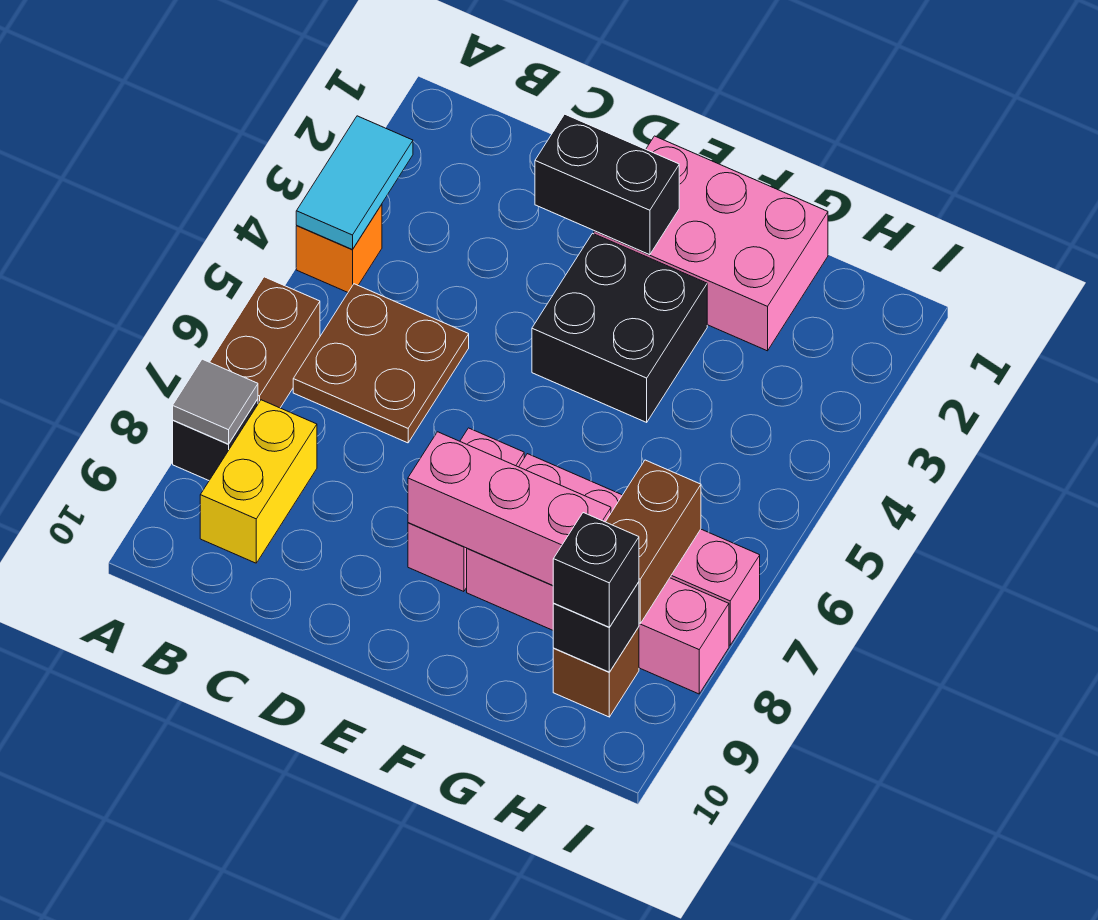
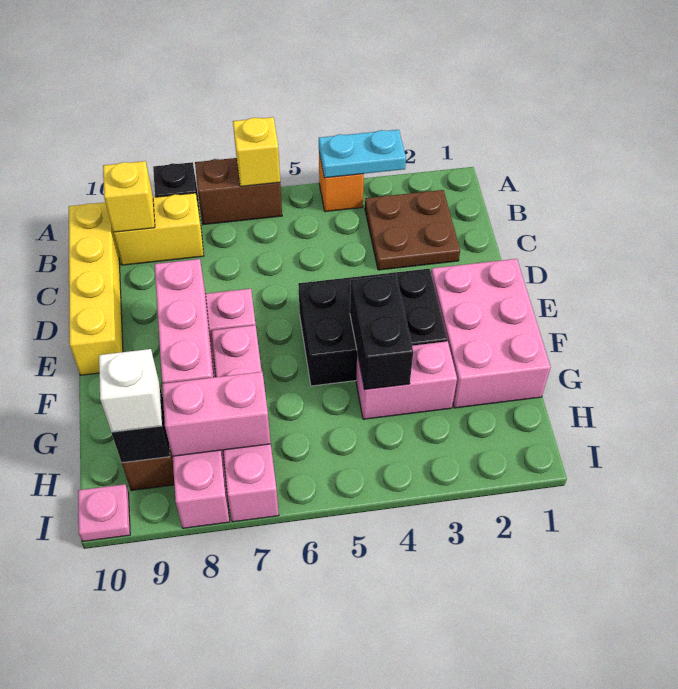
cyan 1x2 tile [296,116,413,250] -> cyan 1x2 plate [319,130,406,178]
none -> yellow 1x1 brick [233,117,280,186]
grey 1x1 tile [173,359,258,444] -> none
brown 2x2 plate [293,284,469,443] -> brown 2x2 plate moved to [365,190,460,270]
none -> yellow 1x1 brick [103,161,155,232]
none -> yellow 1x4 brick [69,202,123,375]
black 1x2 brick [535,114,679,255] -> black 1x2 brick moved to [350,275,413,390]
black 2x2 brick [532,233,707,422] -> black 2x3 brick [298,269,447,386]
none -> pink 1x2 brick [356,341,457,419]
brown 1x2 brick [606,460,701,623] -> pink 1x2 brick [162,372,271,456]
black 1x1 brick [553,513,639,627] -> white 1x1 brick [99,349,162,432]
none -> pink 1x1 plate [78,484,130,541]

